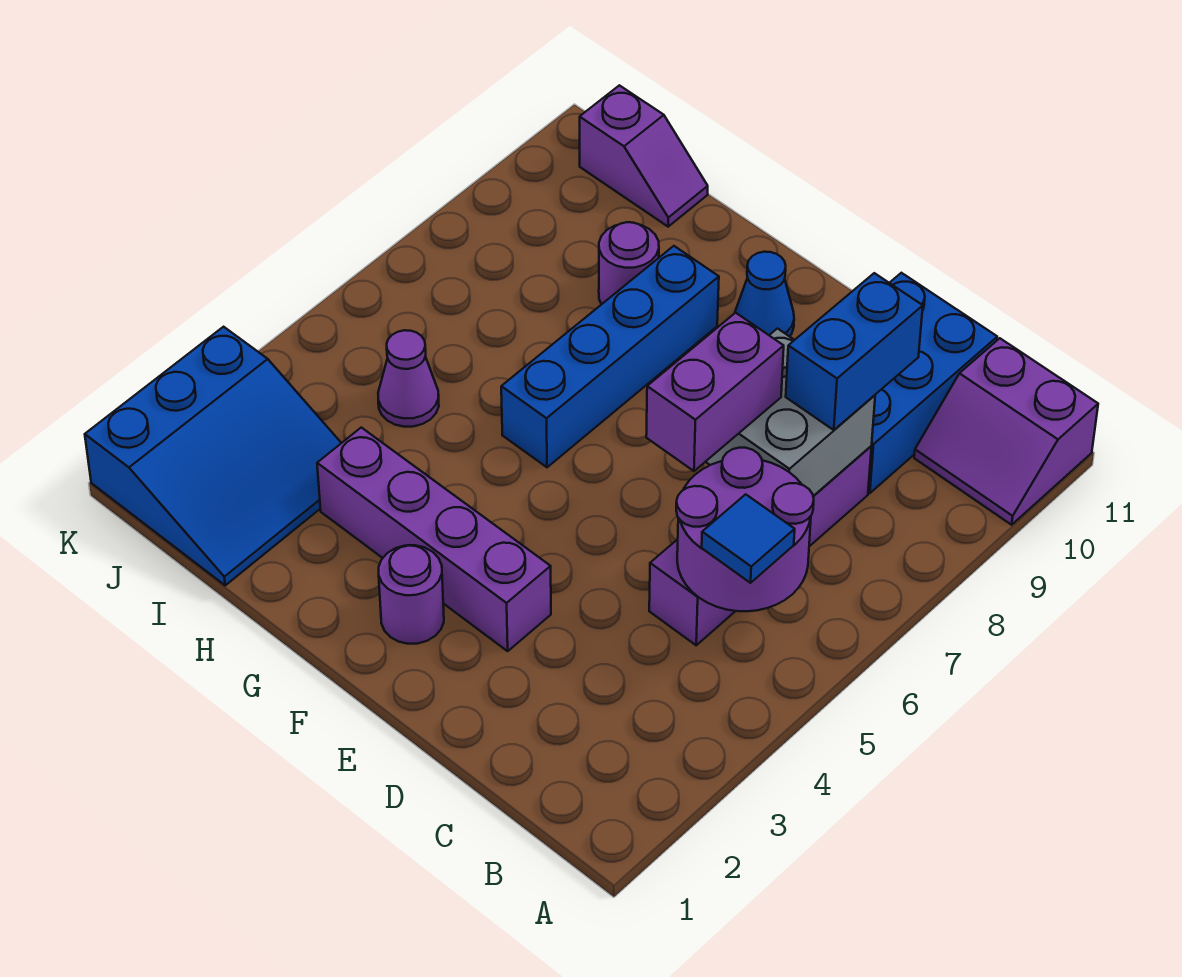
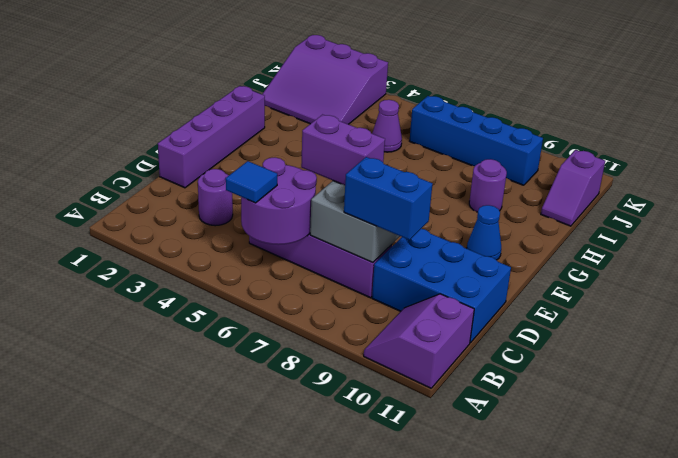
purple 1x4 brick [317,428,551,651] -> purple 1x4 brick moved to [158,86,265,188]
purple 1x1 round brick [379,545,444,644] -> purple 1x1 round brick moved to [198,169,233,226]
blue 1x4 brick [501,246,719,467] -> blue 1x4 brick moved to [410,96,543,185]
blue 3x3 slope [85,327,341,585] -> purple 3x3 slope [262,35,388,124]

